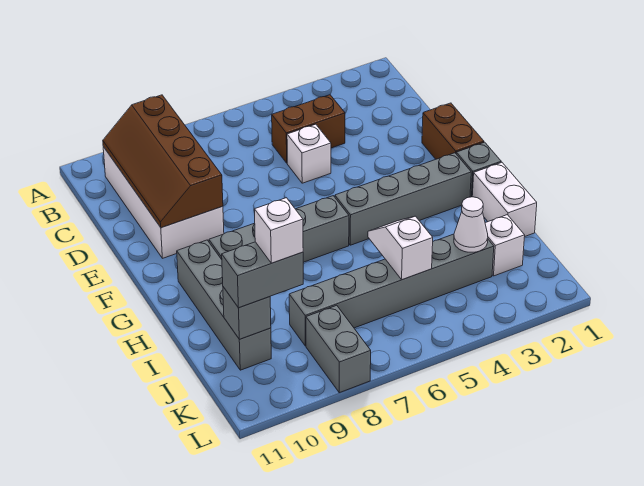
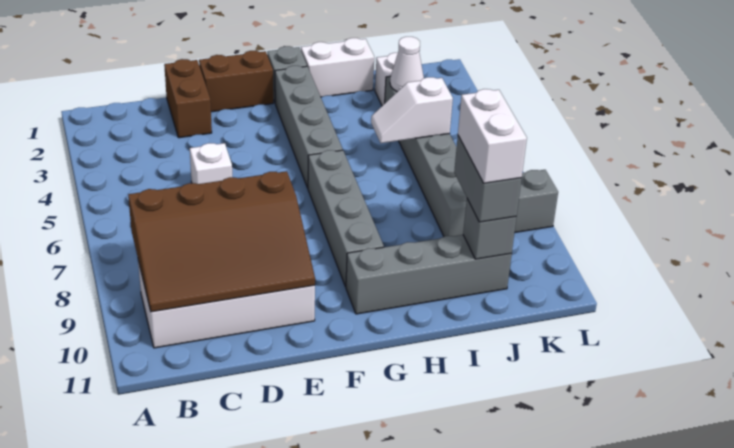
brown 2x4 slope [103,95,223,228] -> brown 3x4 slope [128,171,315,312]
brown 1x2 brick [272,95,345,163] -> brown 1x2 brick moved to [164,59,212,138]
white 1x1 brick [255,198,303,263] -> white 1x2 brick [458,89,527,183]

